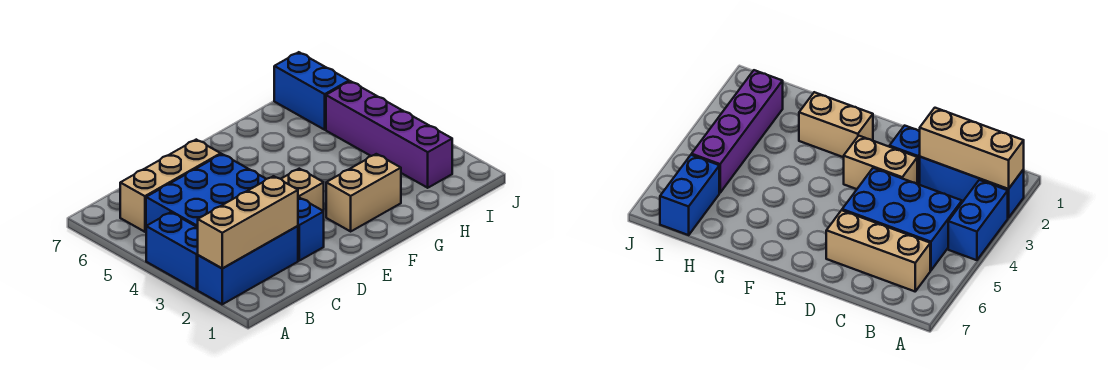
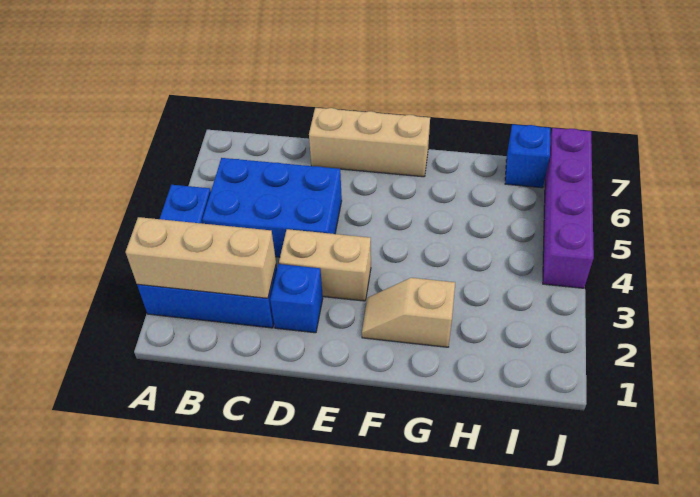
tan 1x3 brick [120,140,221,232] -> tan 1x3 brick moved to [309,108,430,177]
tan 1x2 brick [326,154,401,231] -> tan 1x2 slope [362,278,455,347]
purple 1x4 brick [326,81,452,188] -> purple 1x4 brick moved to [543,128,594,288]
blue 1x2 brick [274,52,349,130] -> blue 1x1 brick [505,124,550,188]

